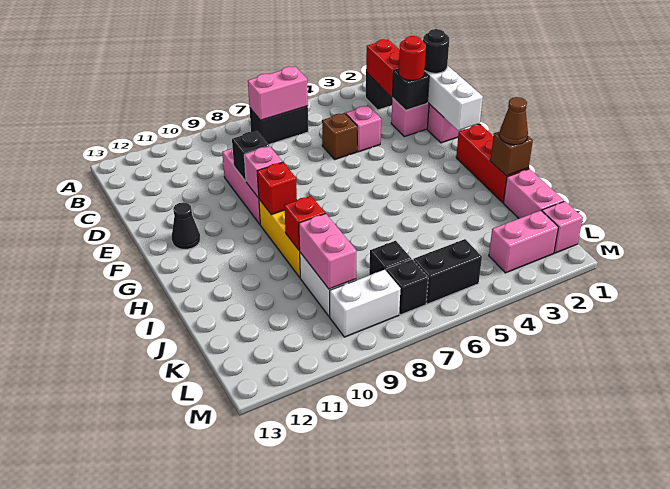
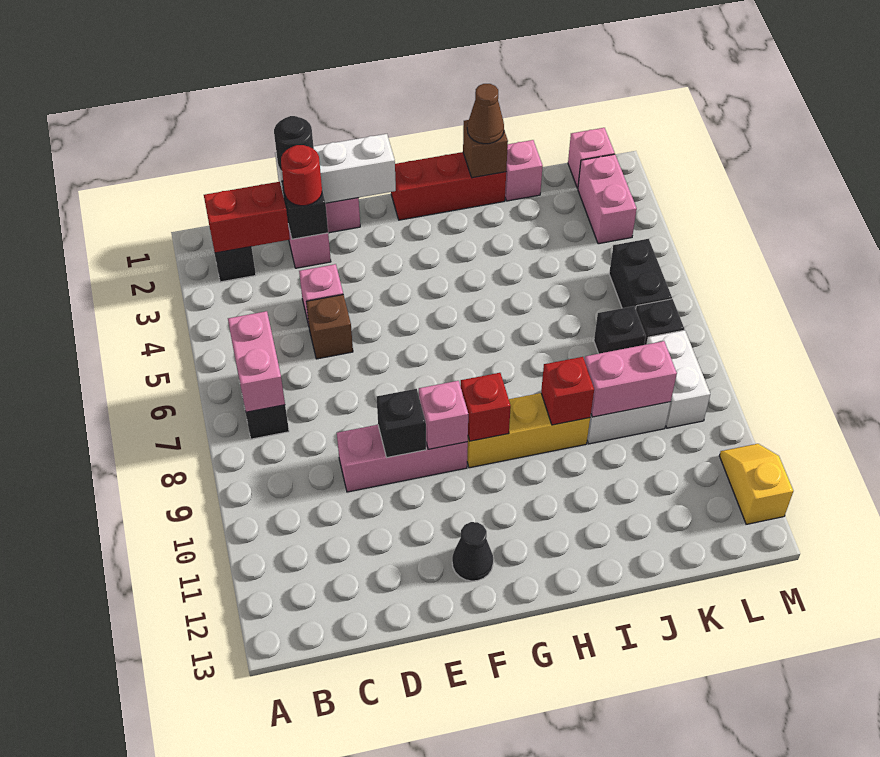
pink 1x2 brick [503,169,564,218] -> pink 1x1 brick [505,140,543,201]
none -> yellow 1x2 slope [719,444,793,524]

